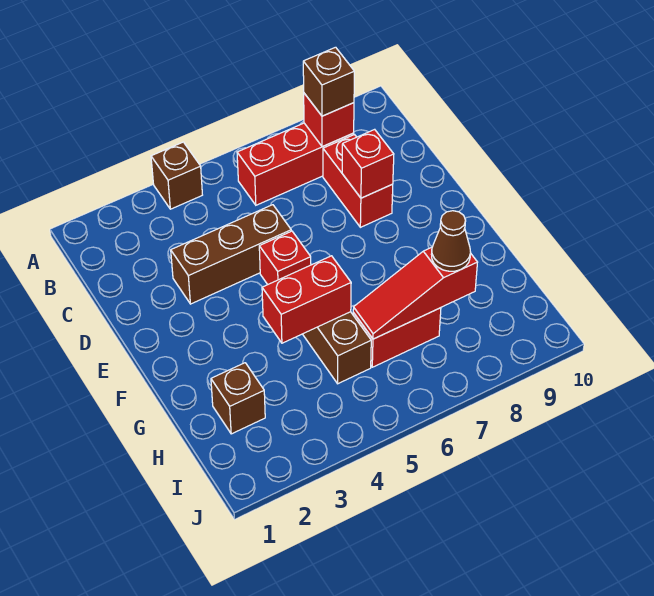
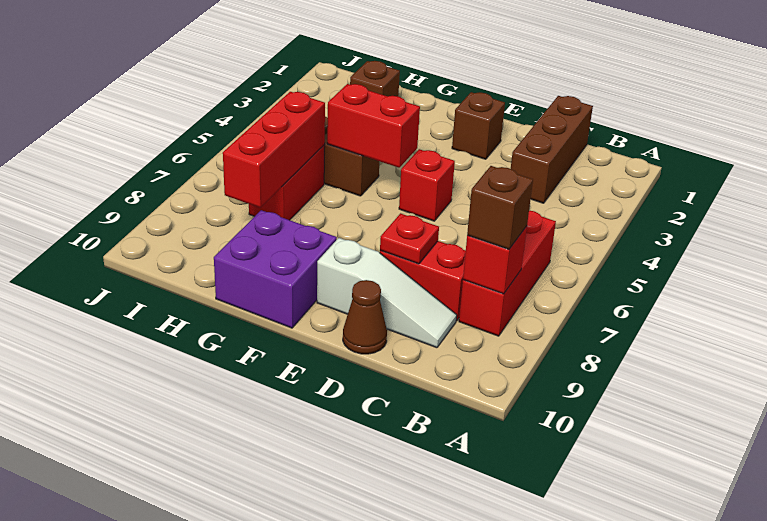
brown 1x1 brick [151,142,202,209] -> brown 1x1 brick moved to [452,92,505,159]
none -> white 1x3 slope [317,238,457,348]
brown 1x3 brick [171,205,291,304] -> brown 1x3 brick moved to [511,96,593,203]
red 1x1 brick [342,129,394,198] -> red 1x1 plate [380,213,439,264]
none -> purple 2x2 brick [214,210,337,328]
red 1x2 brick [262,256,351,343] -> red 1x2 brick turned to [327,84,420,168]
red 1x3 slope [353,247,478,339] -> red 1x3 brick [223,92,325,208]
brown 1x1 cone [431,211,471,271] -> brown 1x1 cone moved to [343,280,387,354]

